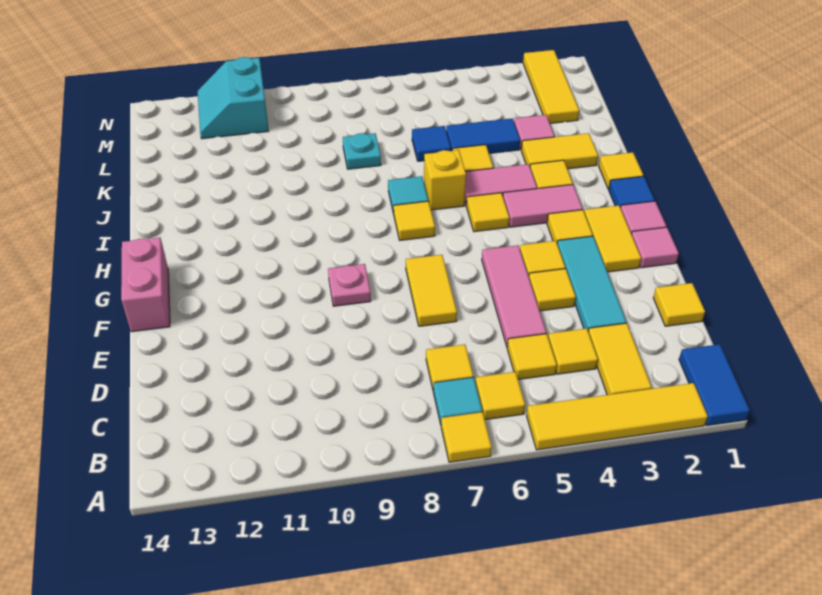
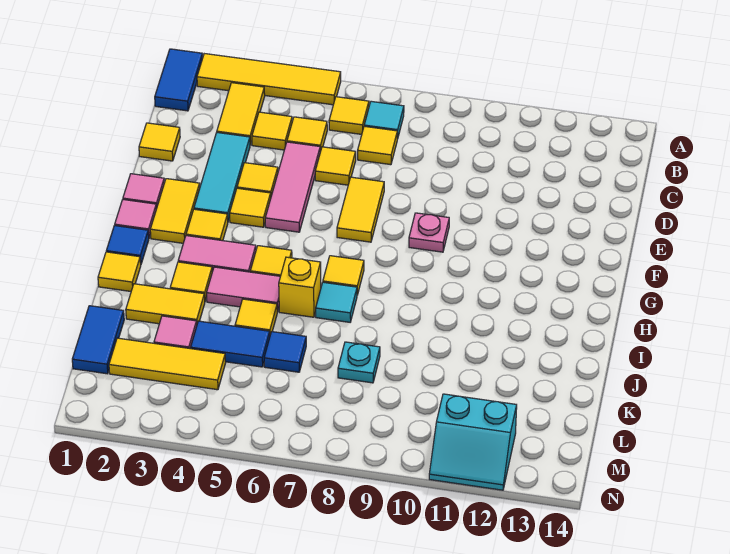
yellow 1x1 tile [441,412,492,462] -> yellow 1x1 tile moved to [315,147,356,185]
pink 1x2 brick [121,237,170,332] -> none
none -> blue 1x2 tile [72,306,124,374]
yellow 1x3 tile [523,50,579,123] -> yellow 1x3 tile turned to [109,338,226,390]
cyan 2x2 slope [198,57,269,139] -> cyan 2x2 slope turned to [429,394,517,490]

